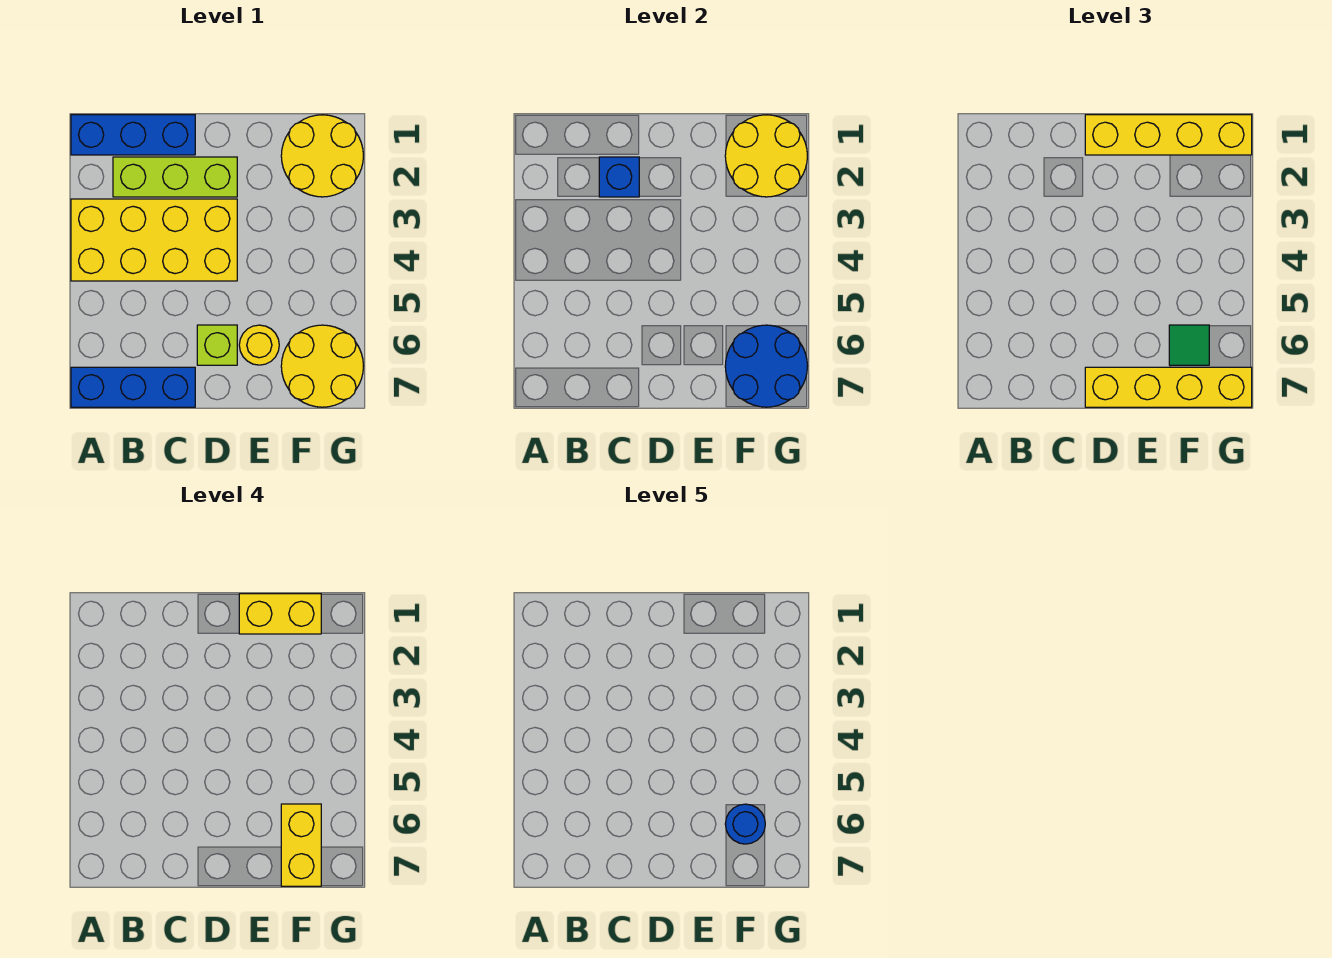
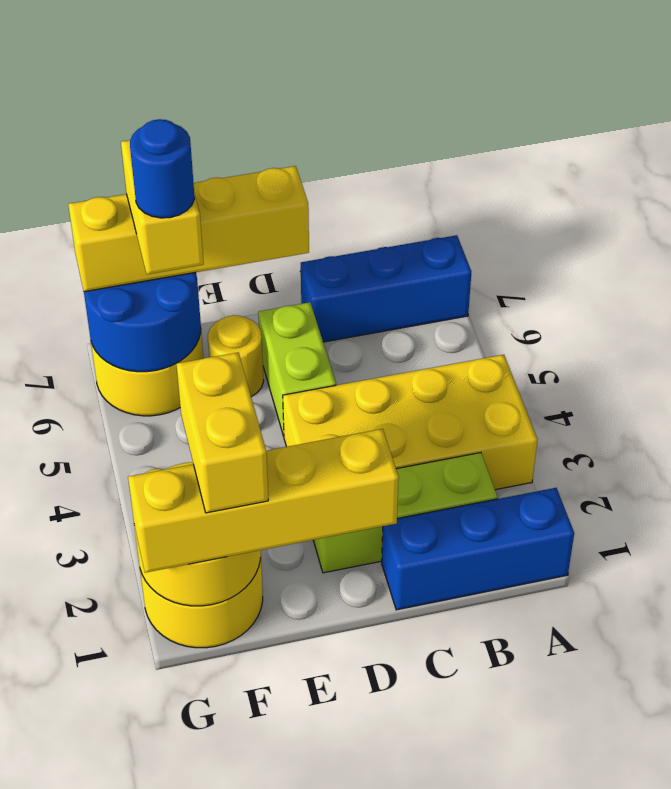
blue 1x1 brick [599,157,639,197] -> none
lime 1x1 brick [197,325,237,365] -> lime 1x2 brick [258,302,336,436]
yellow 1x2 brick [239,594,321,634] -> yellow 1x2 brick turned to [176,352,268,513]
green 1x1 tile [1169,325,1209,365] -> none

